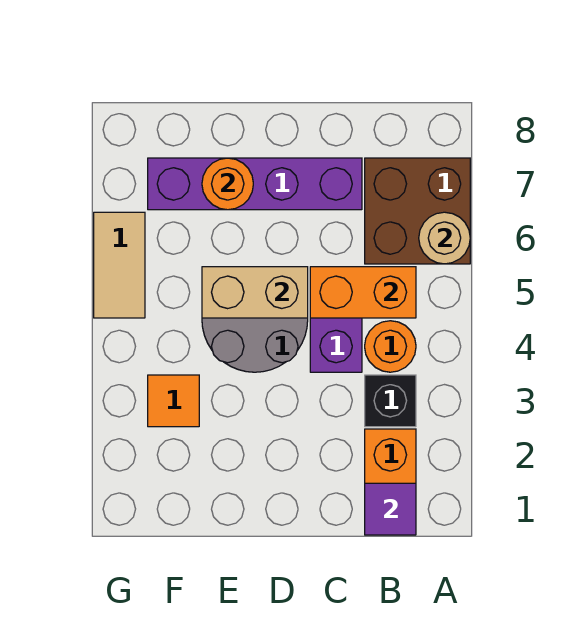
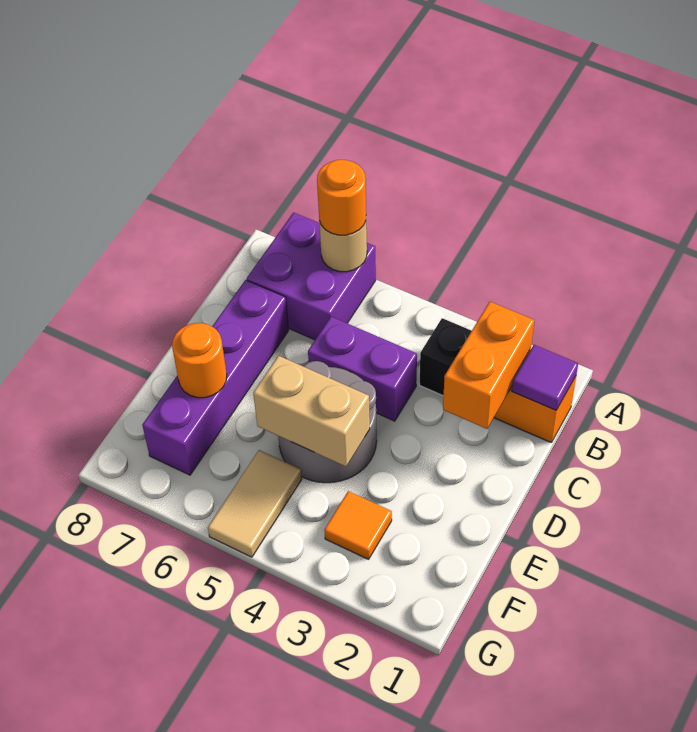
brown 2x2 brick [365,158,470,264] -> purple 2x2 brick [247,213,376,340]
orange 1x1 round brick [365,321,416,372] -> orange 1x1 round brick moved to [317,160,366,235]
orange 1x2 brick [310,267,416,318] -> orange 1x2 brick moved to [443,302,534,429]
tan 1x2 brick [202,267,308,318] -> tan 1x2 brick turned to [253,356,370,466]
tan 1x2 tile [94,212,145,318] -> tan 1x2 tile turned to [208,450,302,557]

